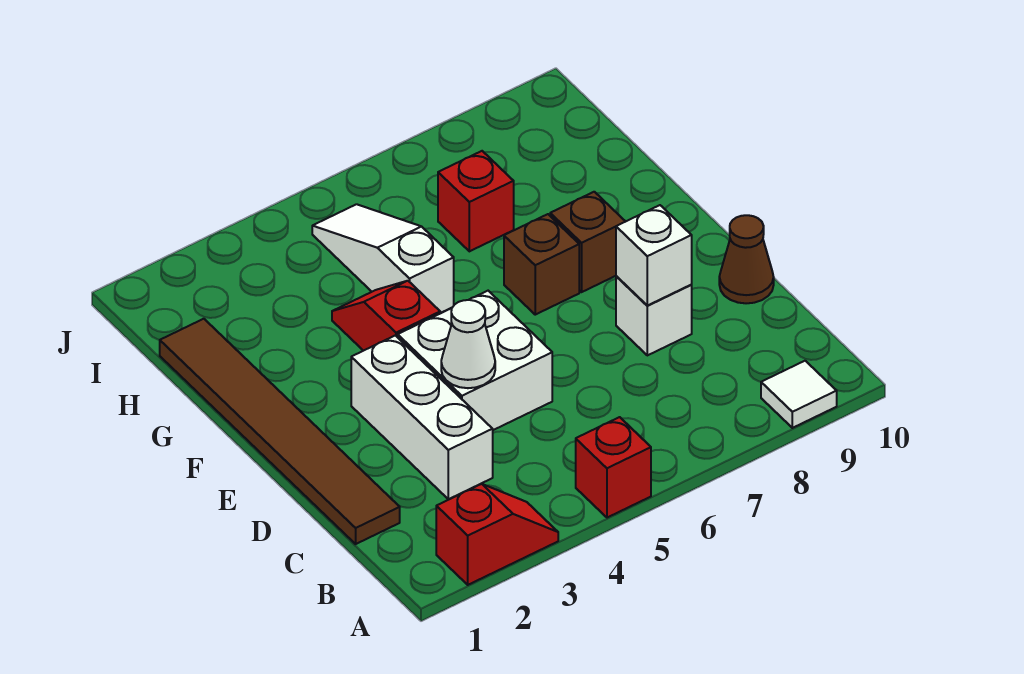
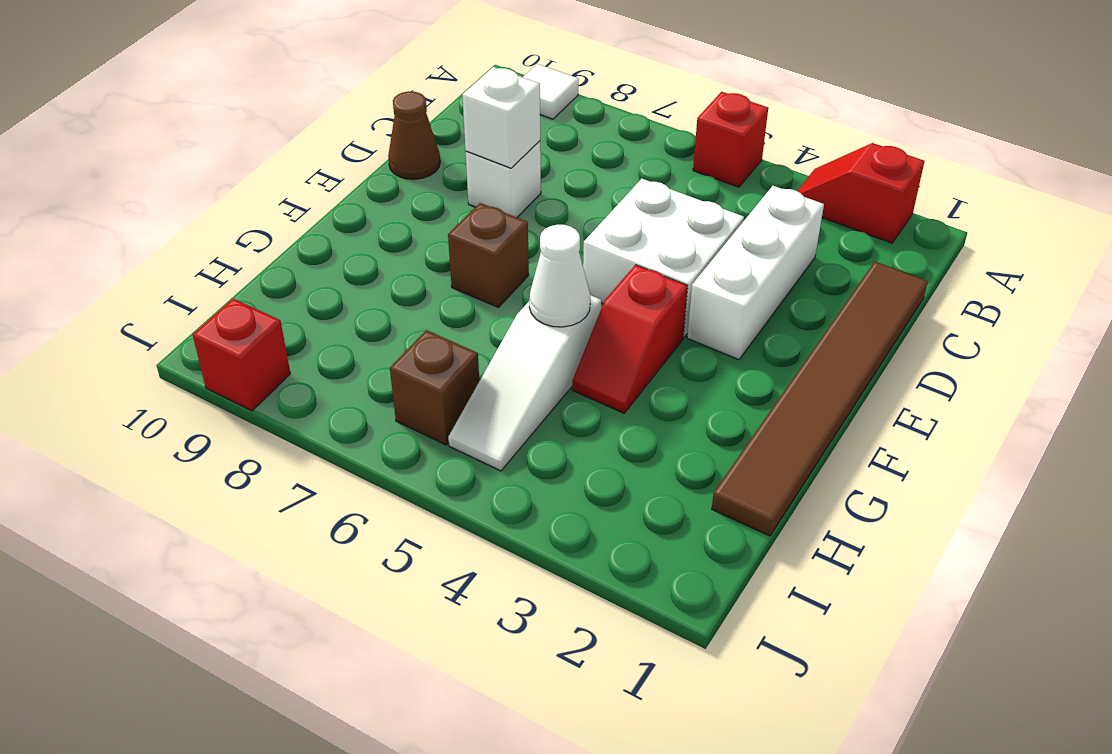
white 1x1 cone [441,300,495,388] -> white 1x1 cone moved to [529,225,590,327]
brown 1x1 brick [550,192,626,292] -> brown 1x1 brick moved to [390,330,479,445]
red 1x1 brick [438,151,514,251] -> red 1x1 brick moved to [193,299,290,411]

